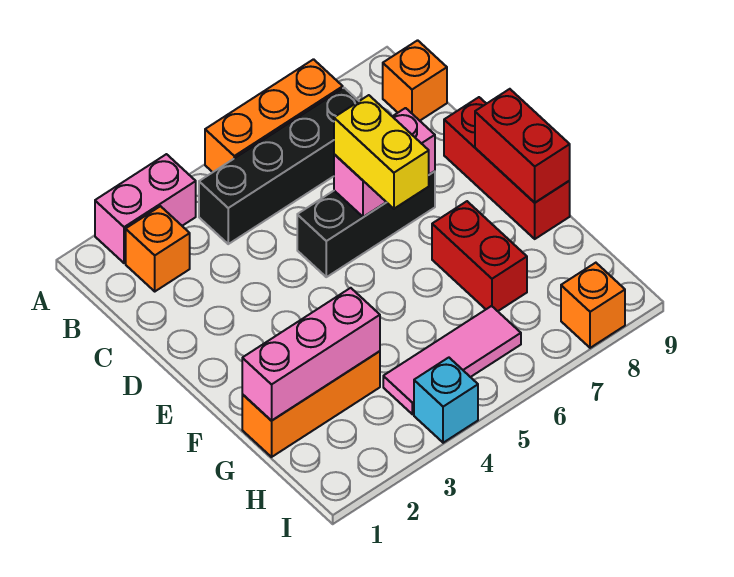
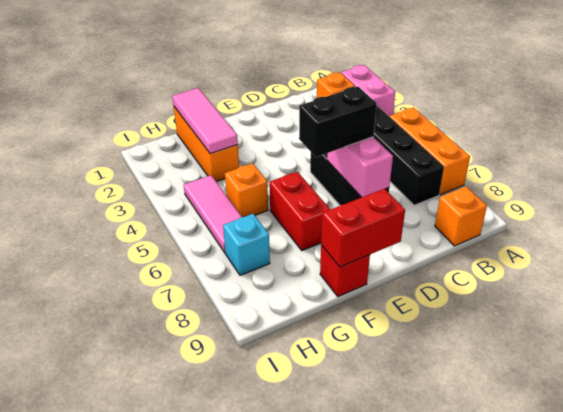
yellow 1x2 brick [334,95,429,209] -> black 1x2 brick [299,86,377,157]
red 1x3 brick [444,97,570,239] -> red 1x1 brick [320,245,370,297]
red 1x2 brick [432,201,527,311] -> red 1x2 brick turned to [270,172,330,250]
pink 1x3 brick [242,288,380,420] -> pink 1x3 tile [172,88,238,154]
cyan 1x1 brick [414,358,478,443] -> cyan 1x1 brick moved to [223,214,270,275]
orange 1x1 brick [561,263,625,348] -> orange 1x1 brick moved to [225,163,268,217]

